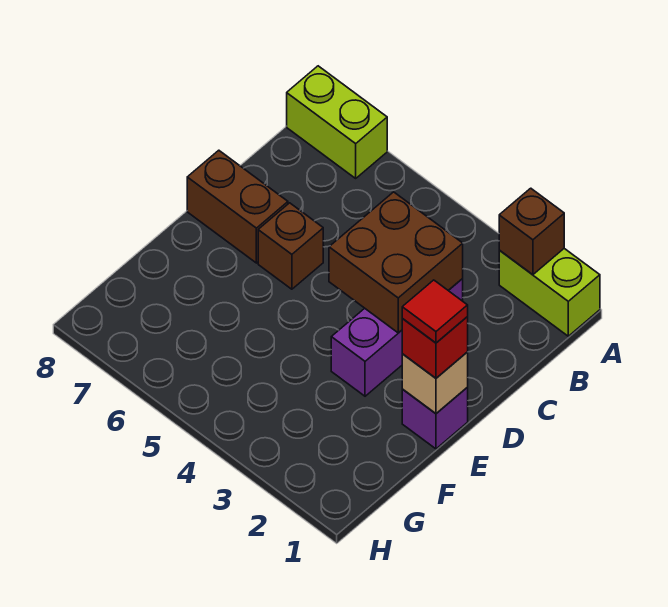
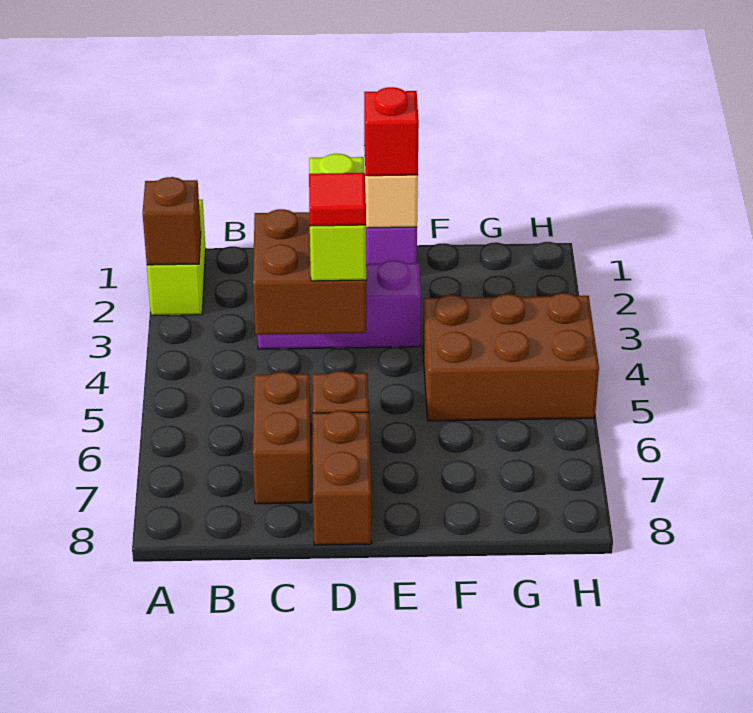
lime 1x2 brick [287,66,387,178] -> lime 1x2 brick moved to [309,154,366,281]
none -> brown 1x2 brick [253,372,311,504]
red 1x1 tile [402,280,468,343] -> red 1x1 tile moved to [309,173,366,226]
none -> brown 2x3 brick [423,293,599,421]

